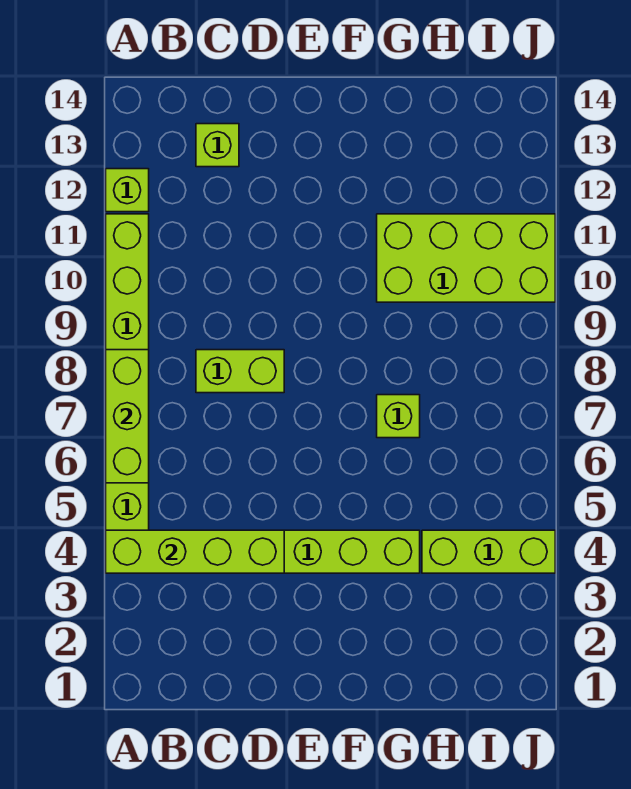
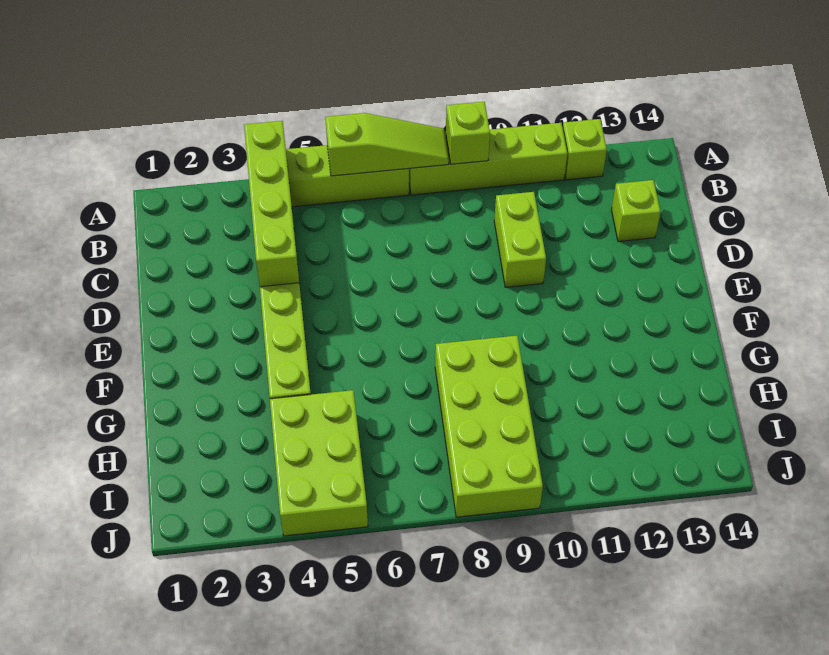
lime 1x3 brick [106,350,149,483] -> lime 1x3 slope [325,113,449,176]
lime 1x2 brick [196,350,284,393] -> lime 1x2 brick moved to [494,192,546,287]
lime 1x1 brick [377,395,420,438] -> lime 1x1 brick moved to [446,102,490,164]
lime 2x4 brick [377,214,555,302] -> lime 2x4 brick moved to [435,336,543,517]
lime 1x3 brick [422,530,555,573] -> lime 2x3 brick [270,390,368,536]

